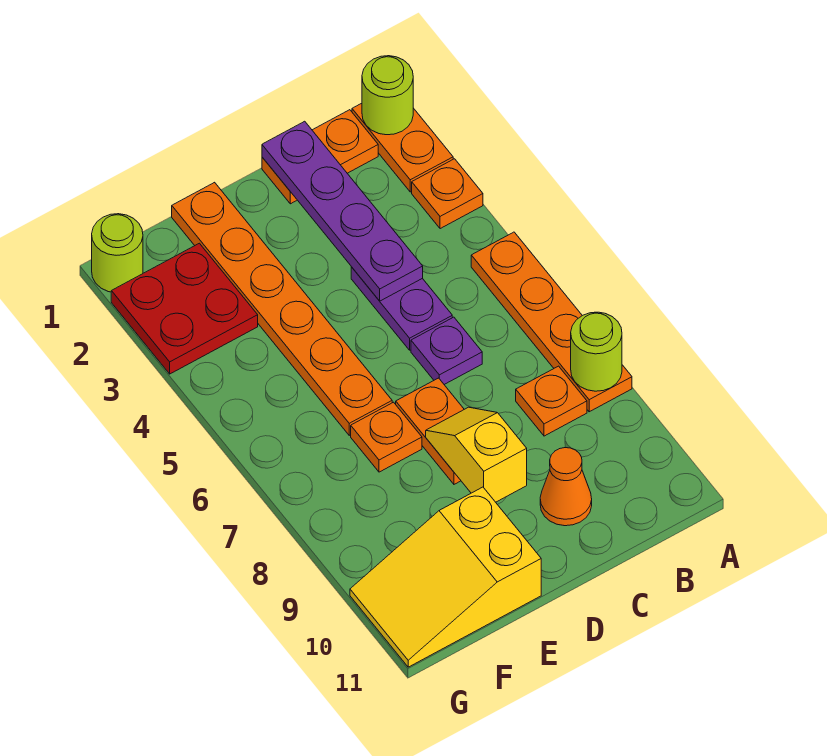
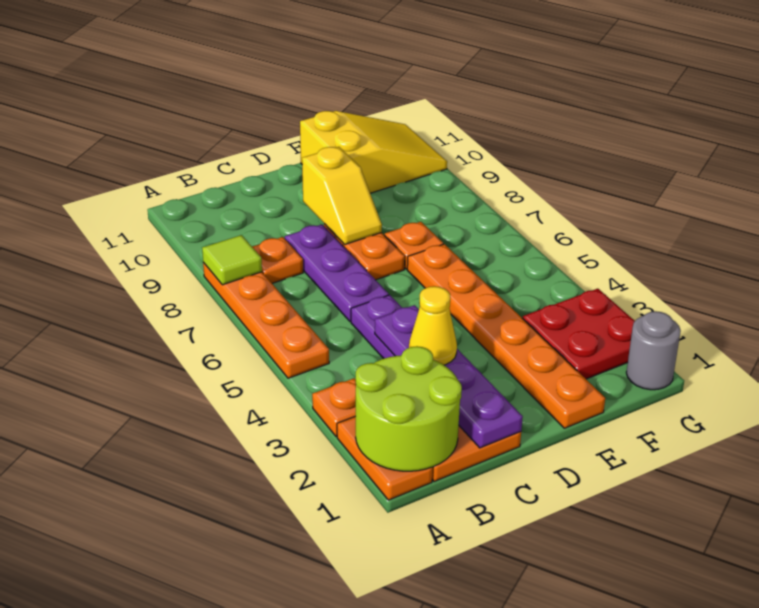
lime 1x1 round brick [362,56,413,135] -> lime 2x2 round brick [356,346,462,471]
lime 1x1 round brick [571,312,622,391] -> lime 1x1 tile [202,235,262,285]
none -> yellow 1x1 cone [409,286,457,365]
purple 1x1 plate [411,317,482,384] -> purple 1x3 plate [285,224,389,321]
orange 1x1 cone [540,448,592,526] -> none
lime 1x1 round brick [92,214,143,292] -> grey 1x1 round brick [626,311,681,390]

